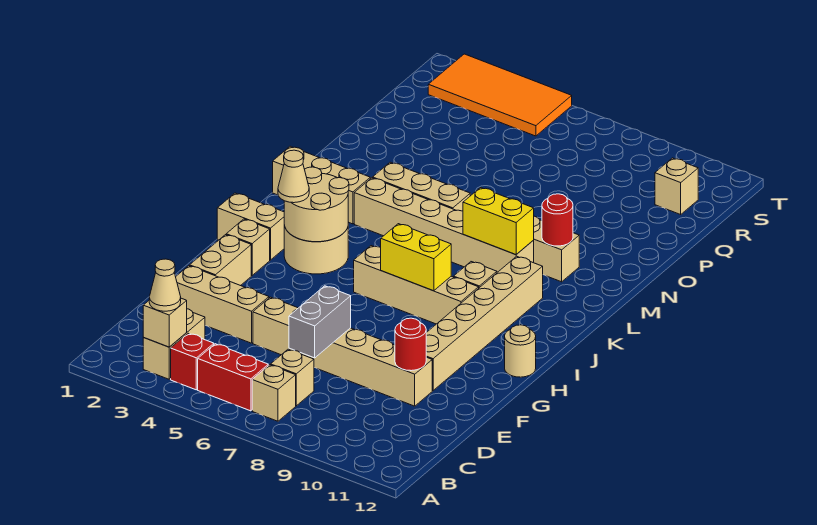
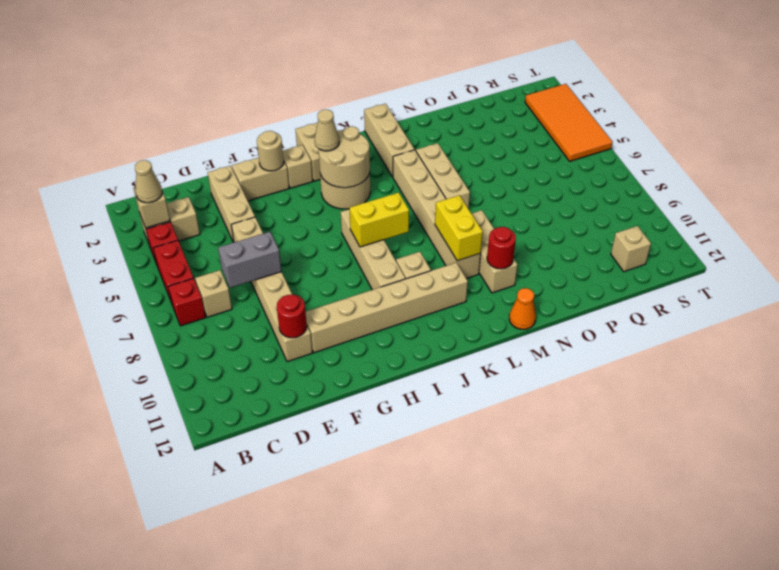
tan 1x1 brick [252,365,296,421] -> red 1x1 brick [168,278,206,326]
tan 1x1 round brick [505,325,536,377] -> tan 1x1 round brick moved to [257,131,284,171]
yellow 1x2 brick [381,224,451,291] -> yellow 1x2 brick turned to [350,193,409,247]
none -> orange 1x1 cone [509,288,536,329]

